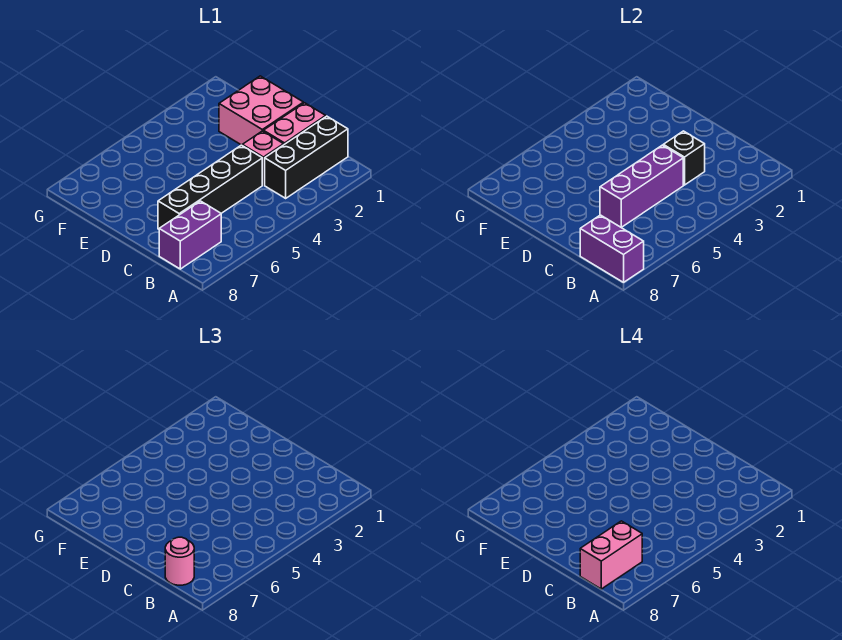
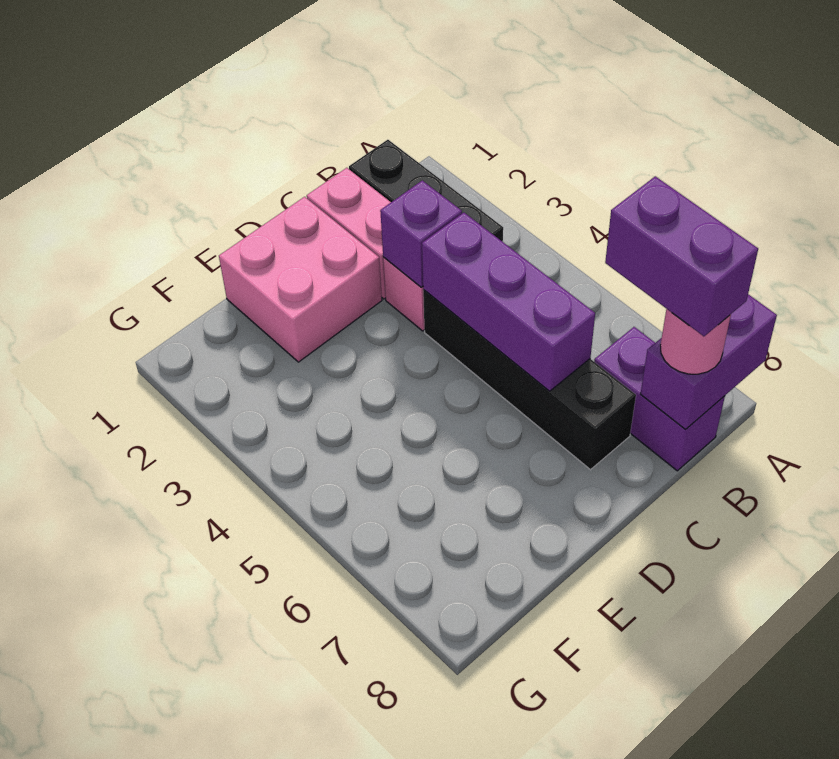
pink 1x2 brick [580,521,642,589] -> purple 1x2 brick [605,176,758,336]
black 1x1 brick [663,131,705,185] -> purple 1x1 brick [380,180,462,287]

